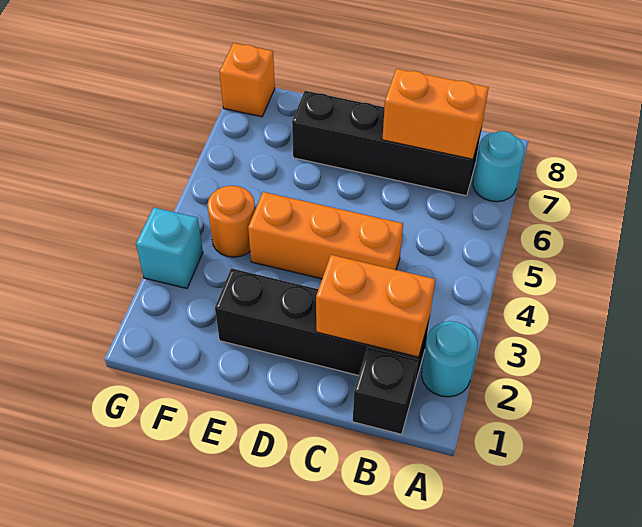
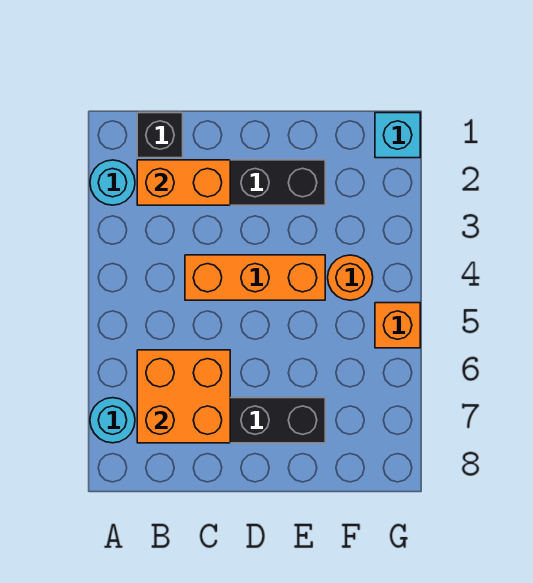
orange 1x2 brick [382,69,489,159] -> orange 2x2 brick [137,350,230,443]
cyan 1x1 brick [136,208,203,288] -> cyan 1x1 brick moved to [375,113,420,158]
orange 1x1 brick [220,43,275,117] -> orange 1x1 brick moved to [375,303,420,348]

